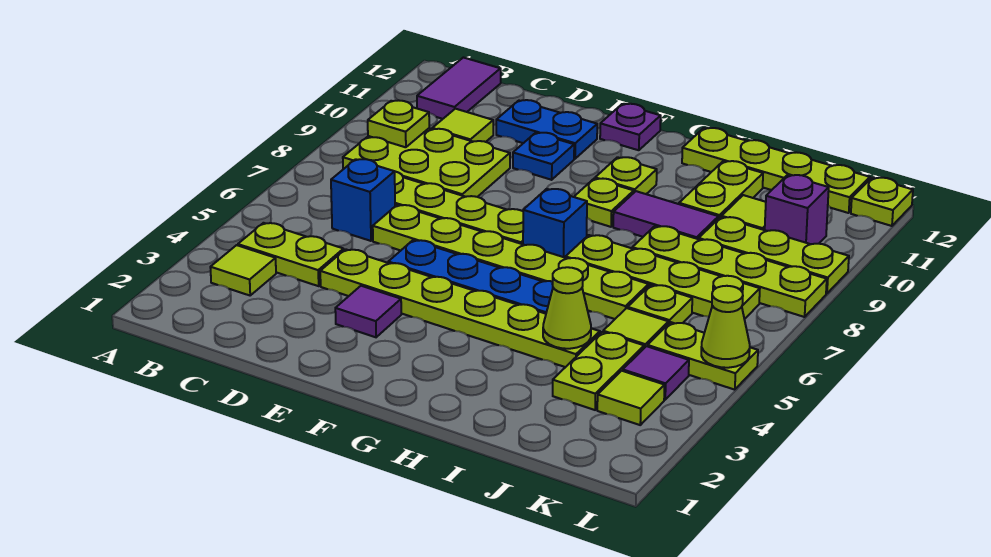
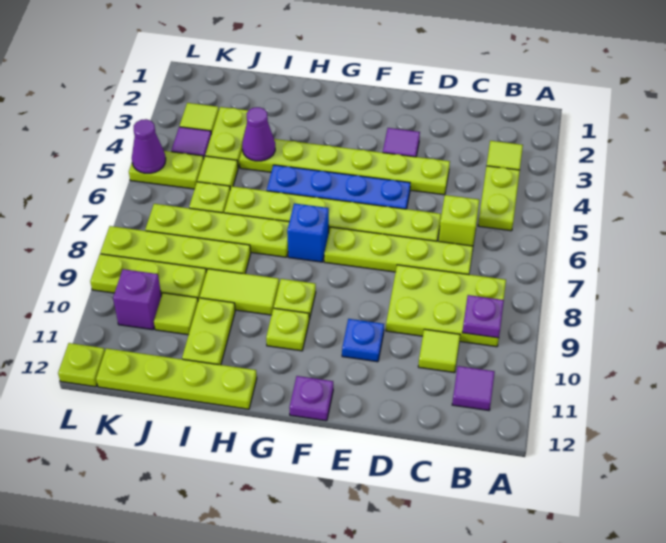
lime 1x2 plate [238,223,344,286] -> lime 1x2 plate turned to [478,166,520,231]
lime 1x1 plate [368,100,429,147] -> purple 1x1 plate [462,295,504,338]
purple 1x2 tile [417,58,501,119] -> purple 1x1 tile [452,366,495,410]
blue 1x1 brick [331,159,395,241] -> lime 1x1 brick [439,195,479,246]
blue 1x2 plate [496,100,597,159] -> none
purple 1x2 tile [613,191,718,239] -> lime 1x2 tile [200,269,279,315]
lime 1x1 cone [543,267,591,349] -> purple 1x1 cone [242,107,275,161]
lime 1x1 cone [701,286,750,368] -> purple 1x1 cone [132,119,166,173]

